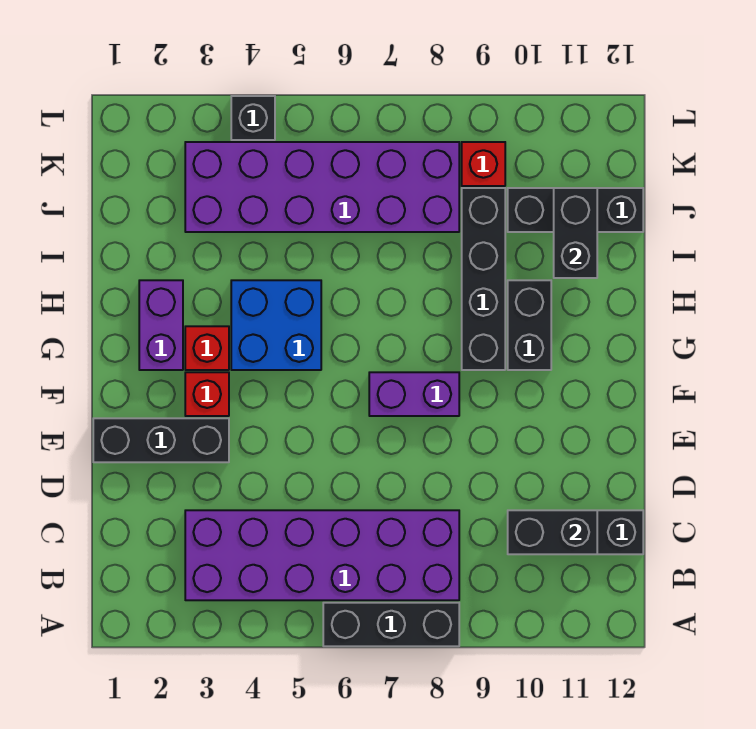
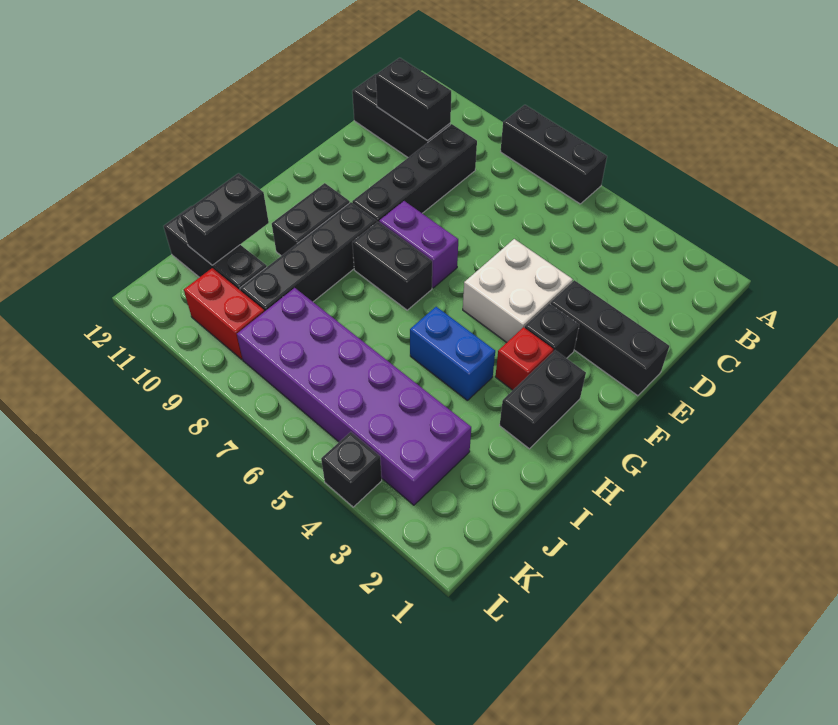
purple 2x6 brick [185,510,459,600] -> none
none -> black 1x4 brick [352,124,477,222]
none -> white 2x2 brick [463,239,573,342]
red 1x1 brick [185,372,229,416] -> black 1x1 brick [525,304,579,358]
purple 1x2 brick [139,280,183,370] -> black 1x2 brick [500,350,586,449]
blue 2x2 brick [231,280,321,370] -> blue 1x2 brick [410,307,495,401]
none -> black 1x2 brick [352,222,432,310]
red 1x1 brick [462,142,505,186] -> red 1x2 brick [184,268,264,359]

